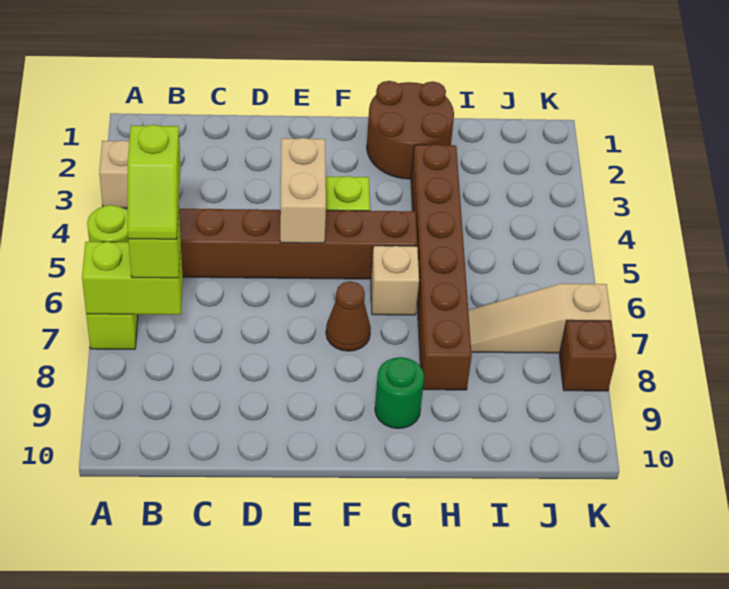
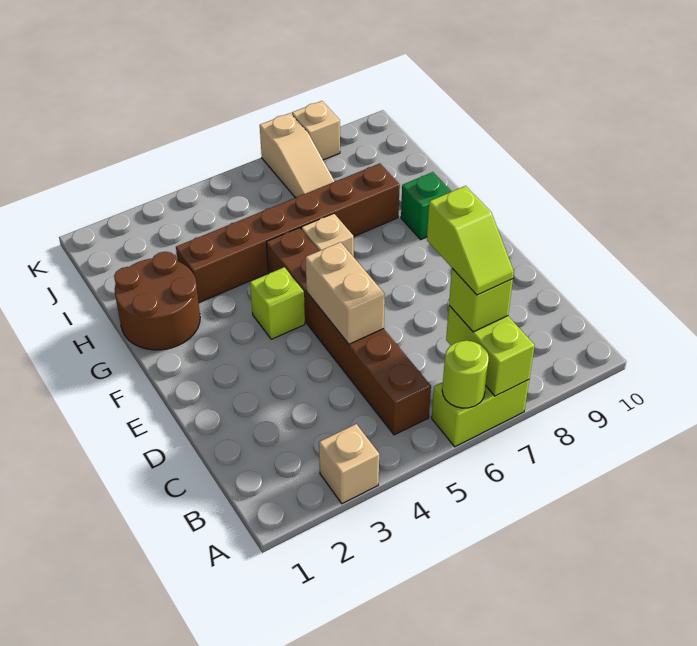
lime 1x2 slope [128,125,181,239] -> lime 1x2 slope turned to [427,186,514,295]
tan 1x2 brick [280,138,326,243] -> tan 1x2 brick turned to [306,242,385,344]
brown 1x1 cone [326,282,371,351] -> none
green 1x1 round brick [375,357,424,429] -> green 1x1 brick [401,172,452,239]
brown 1x1 brick [560,320,616,391] -> tan 1x1 brick [292,101,340,160]

